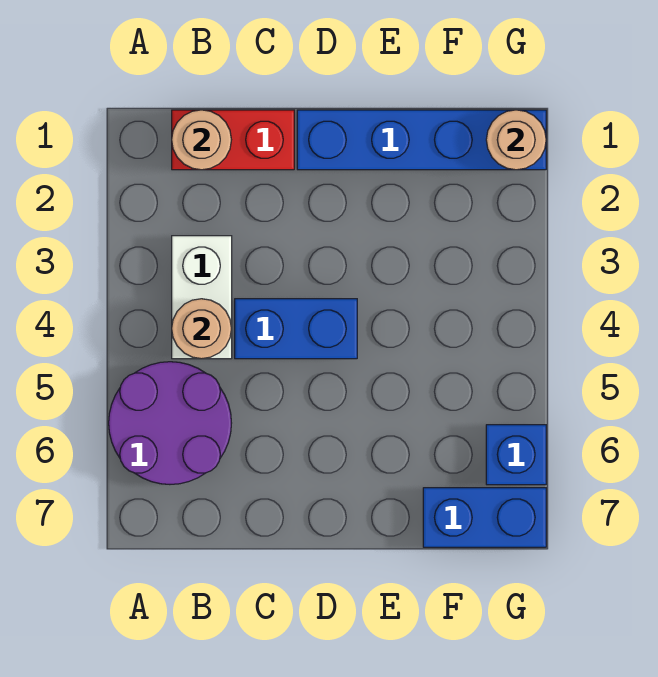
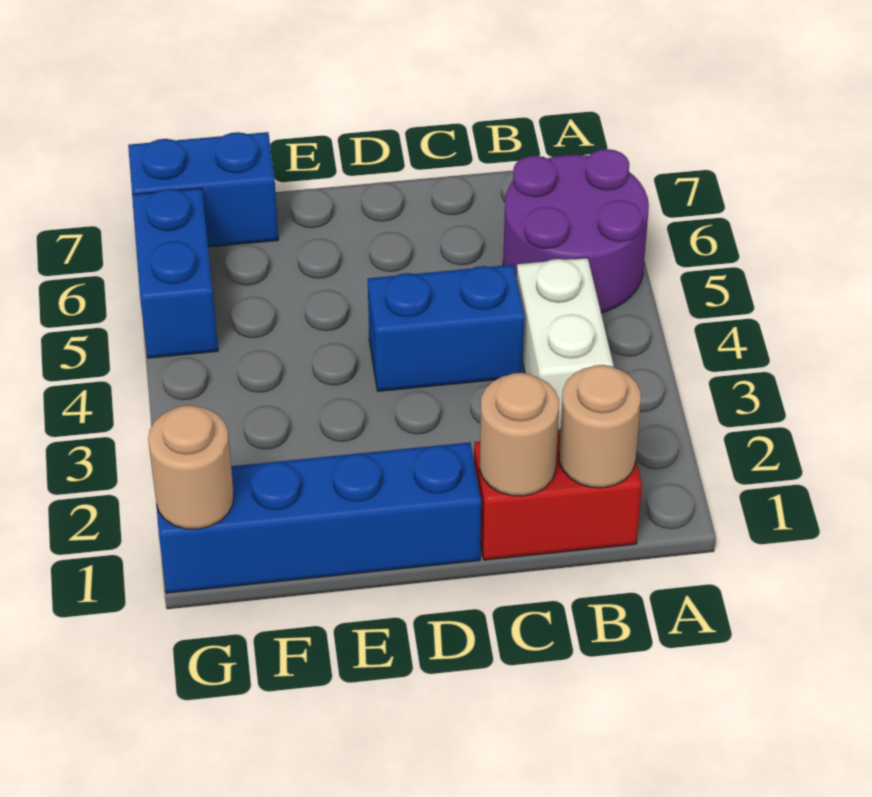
tan 1x1 round brick [172,299,231,359] -> tan 1x1 round brick moved to [480,373,559,496]
blue 1x1 brick [486,425,546,485] -> blue 1x2 brick [132,188,218,358]

